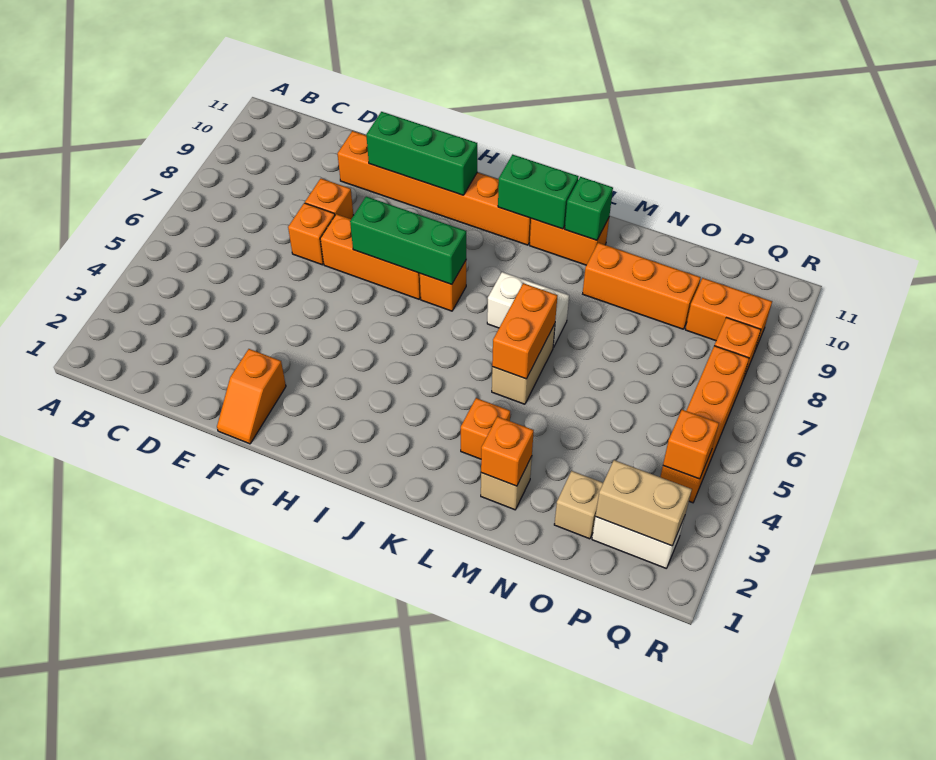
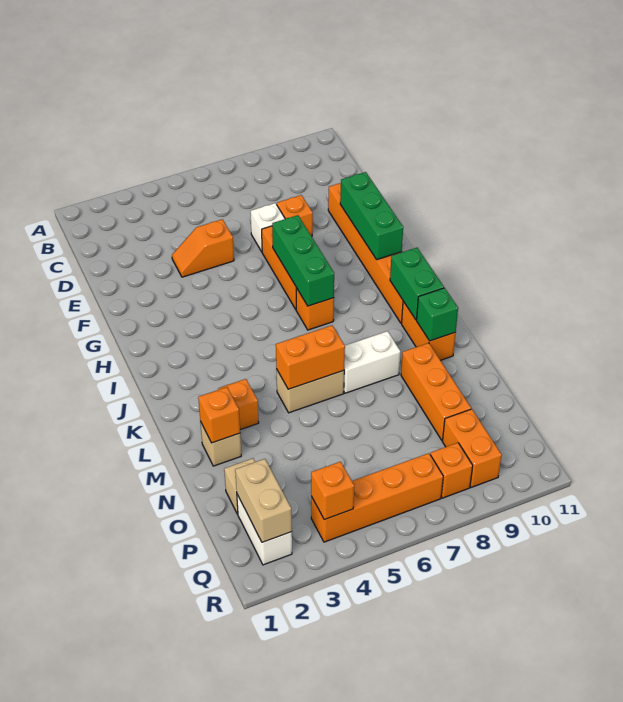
orange 1x1 brick [288,203,335,265] -> white 1x1 brick [250,203,285,252]
orange 1x2 slope [217,349,286,444] -> orange 1x2 slope moved to [172,219,234,277]
white 1x2 brick [487,272,569,348] -> white 1x2 brick turned to [344,331,400,393]

